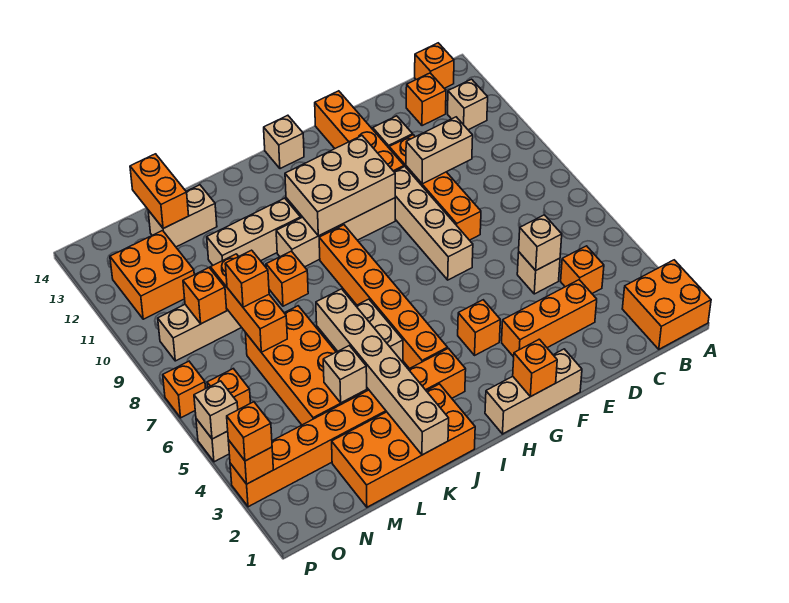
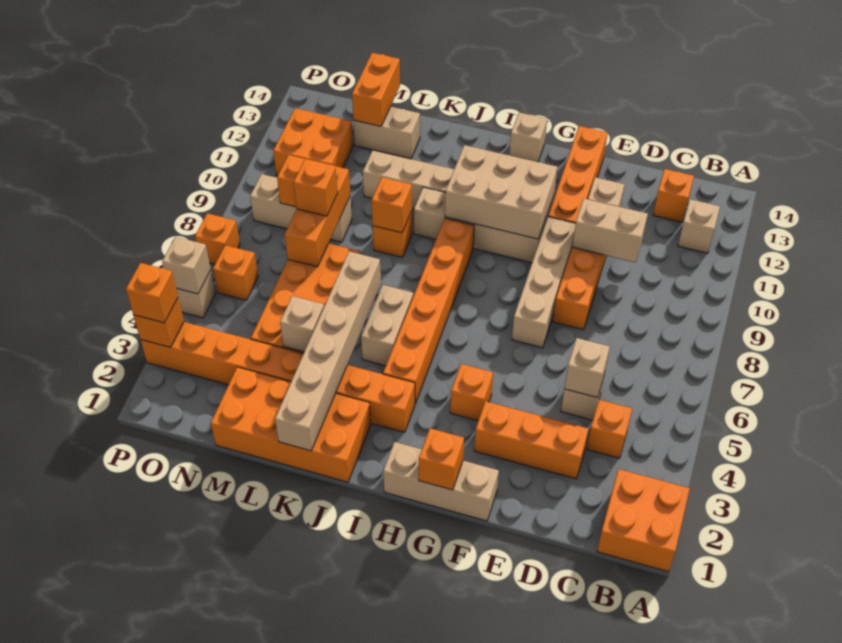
orange 1x1 brick [415,43,454,88] -> orange 1x1 brick moved to [371,177,412,233]

